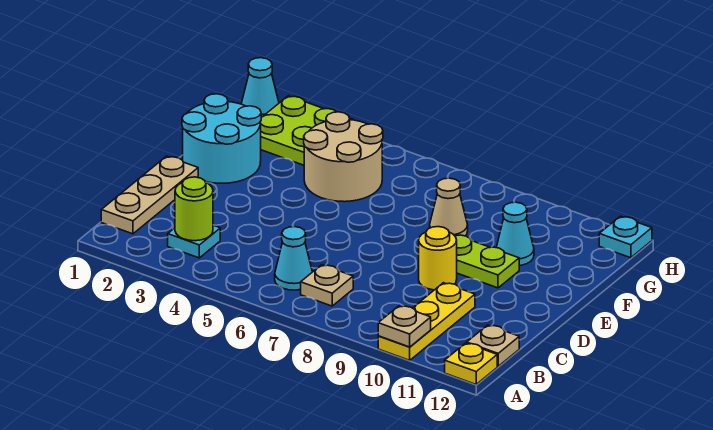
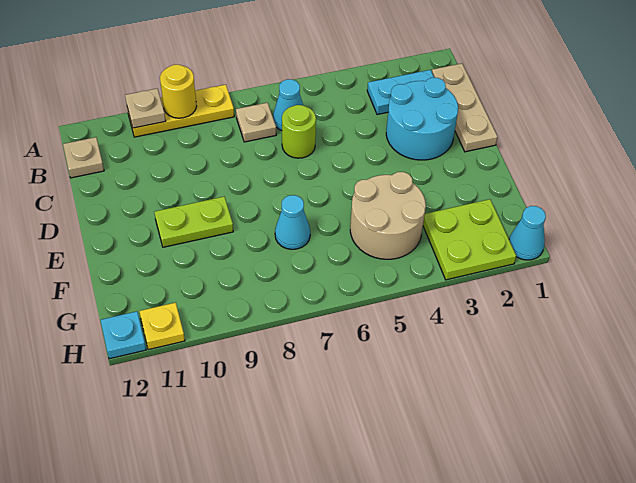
yellow 1x3 plate [378,283,475,360] -> yellow 1x3 plate turned to [127,85,234,137]
yellow 1x1 plate [445,343,497,384] -> yellow 1x1 plate moved to [139,303,185,350]
cyan 1x1 plate [168,225,220,258] -> cyan 1x2 plate [367,70,434,115]
lime 1x1 round brick [175,177,213,241] -> lime 1x1 round brick moved to [282,105,316,158]
yellow 1x1 round brick [419,227,457,290] -> yellow 1x1 round brick moved to [160,65,197,118]
cyan 2x2 round brick [182,94,261,183] -> cyan 2x2 round brick moved to [386,78,458,160]
tan 1x1 cone [430,178,468,236] -> none
cyan 1x1 cone [496,202,534,266] -> cyan 1x1 cone moved to [275,195,310,249]

